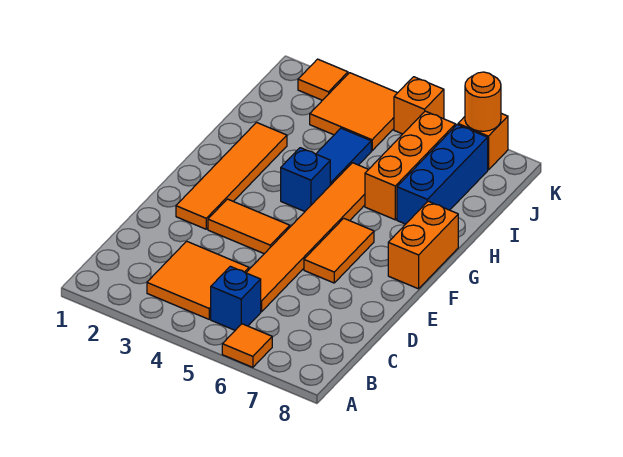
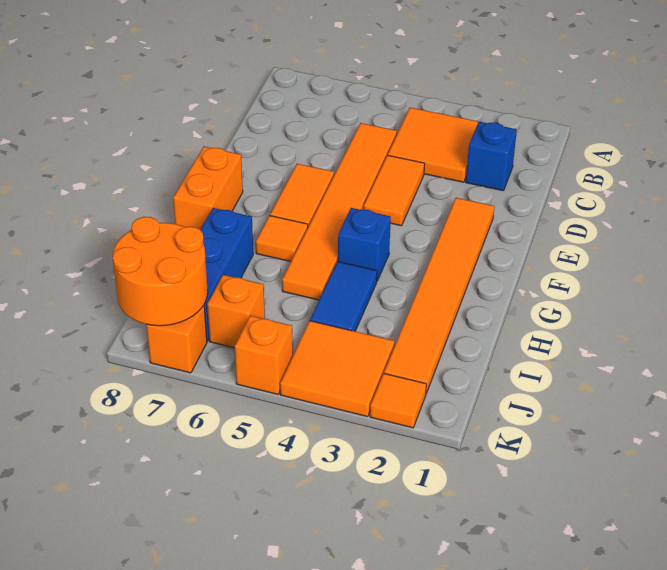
orange 1x1 tile [222,324,272,367] -> orange 1x1 tile moved to [256,216,308,262]
blue 1x1 brick [211,266,261,330] -> blue 1x1 brick moved to [466,122,517,191]
orange 1x4 tile [176,123,287,229] -> orange 1x6 tile [384,198,494,393]
orange 1x2 tile [208,199,290,254] -> orange 1x2 tile turned to [364,155,425,226]
orange 1x3 brick [365,111,456,220] -> orange 1x1 brick [207,275,265,348]
orange 1x1 round brick [465,72,501,131] -> orange 2x2 round brick [113,217,208,326]

